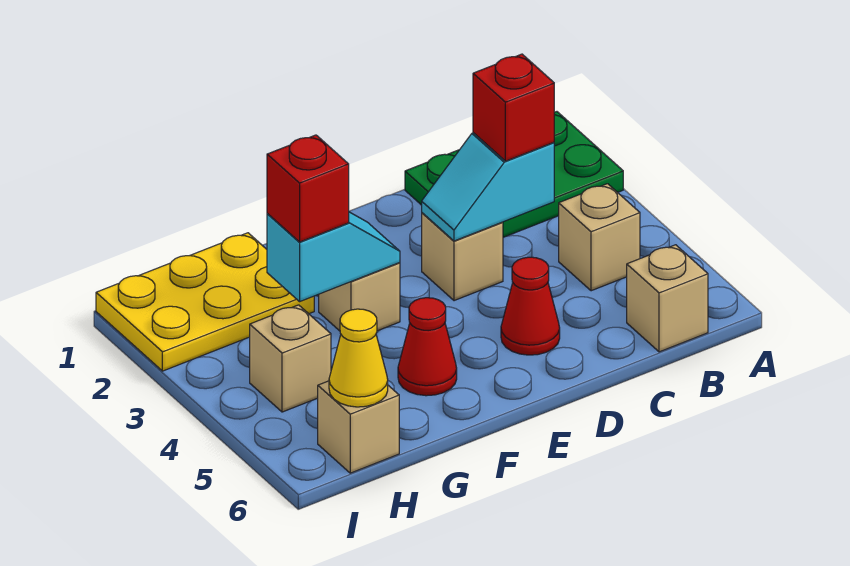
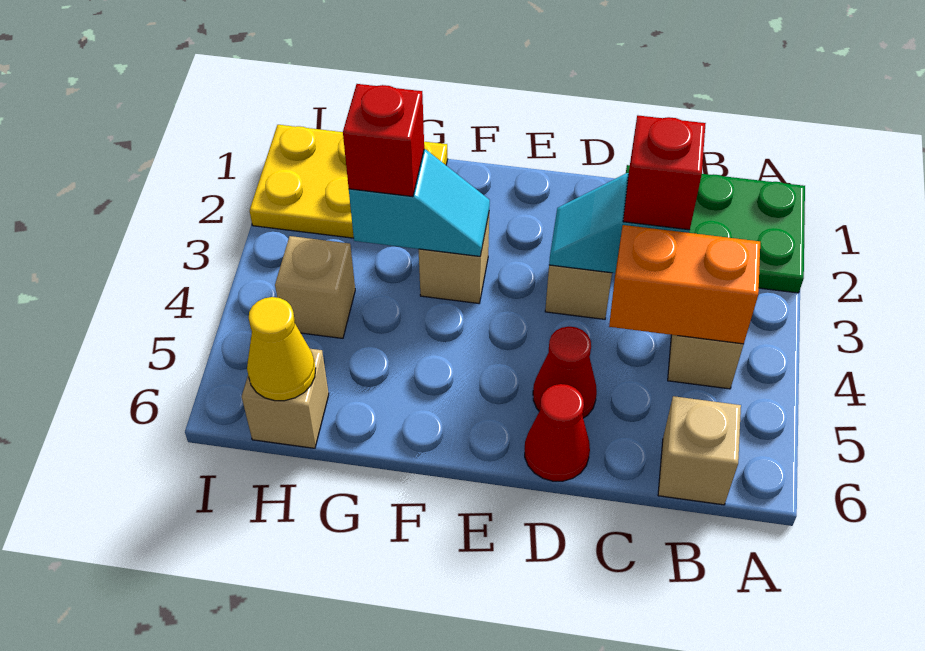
none -> orange 1x2 brick [609,225,760,344]
red 1x1 cone [398,298,457,396] -> red 1x1 cone moved to [525,384,590,481]

